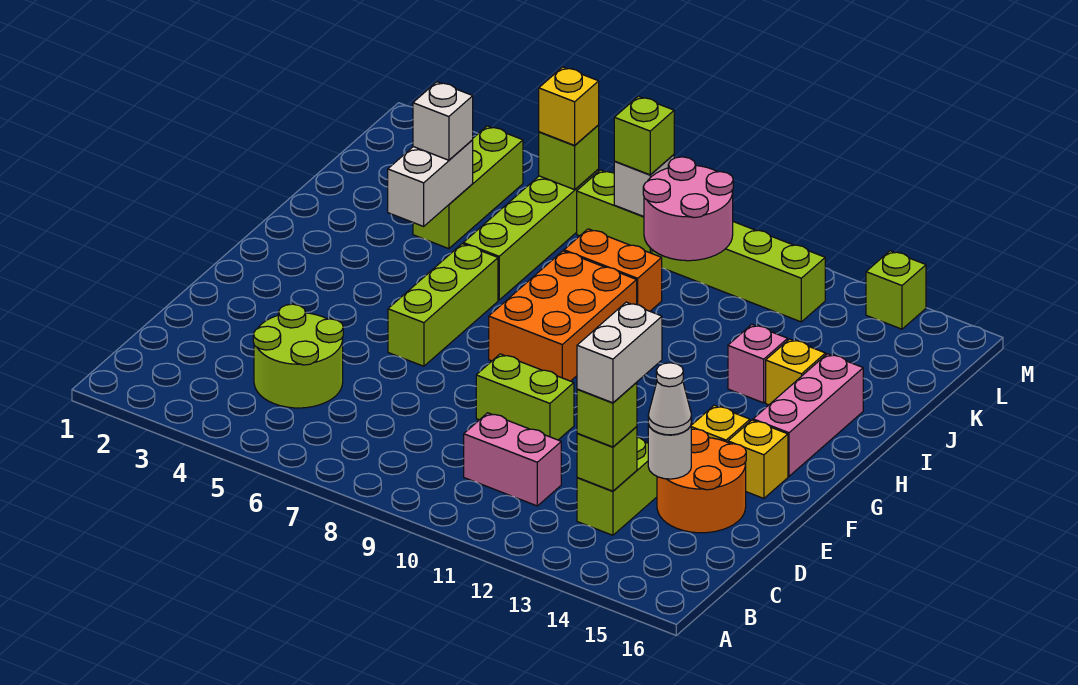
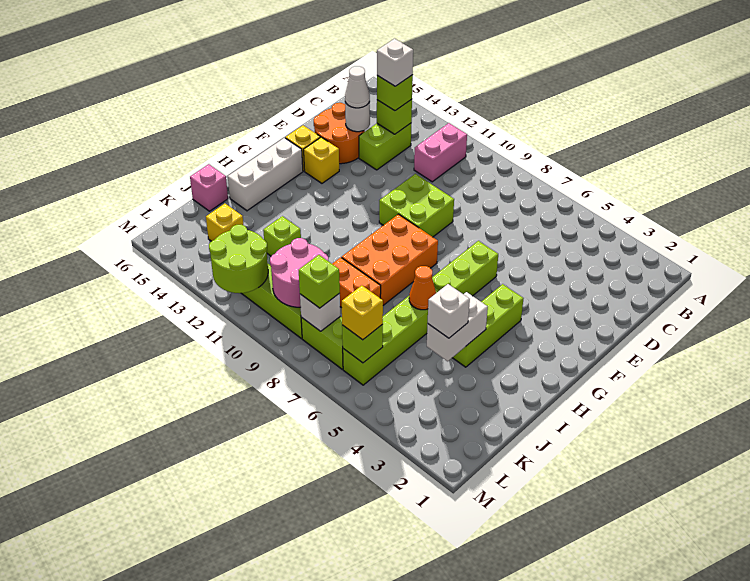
lime 2x2 round brick [253,304,343,408] -> lime 2x2 round brick moved to [209,225,268,293]
pink 1x2 brick [464,413,561,506] -> pink 1x2 brick turned to [414,123,467,182]
white 1x2 brick [577,302,662,403] -> white 1x1 brick [377,39,413,86]
lime 1x2 brick [476,354,574,440] -> lime 2x2 brick [379,174,454,237]
pink 1x3 brick [753,354,863,476] -> white 1x3 brick [228,138,303,211]
none -> orange 1x1 cone [409,266,436,310]
pink 1x1 brick [728,325,788,403] -> pink 1x1 brick moved to [190,164,228,211]
yellow 1x1 brick [766,339,826,405] -> yellow 1x1 brick moved to [206,203,243,241]
lime 1x3 brick [413,126,523,249] -> lime 1x3 brick moved to [452,284,524,367]
lime 1x1 brick [866,251,926,329] -> lime 1x1 brick moved to [263,216,301,256]

